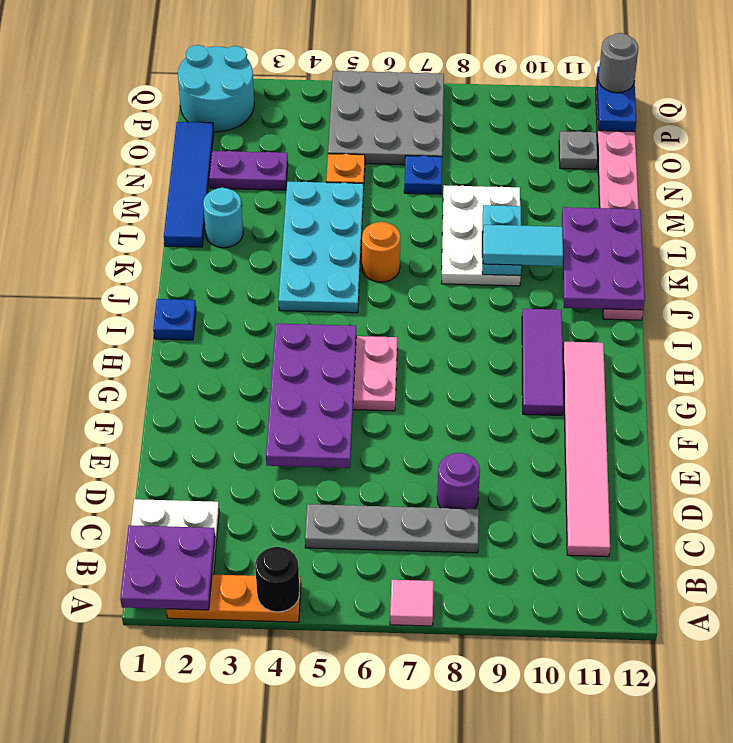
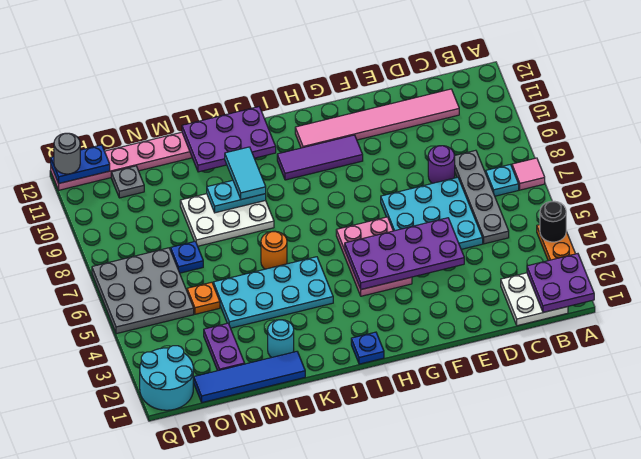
none -> cyan 1x1 plate [486,165,519,196]
none -> cyan 3x3 plate [381,177,483,249]

